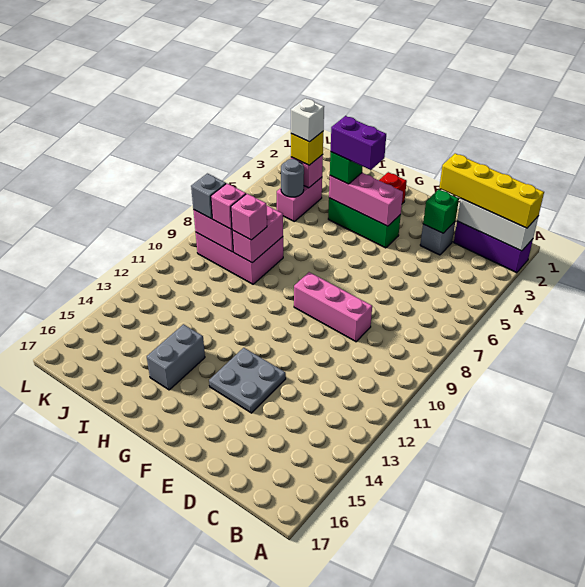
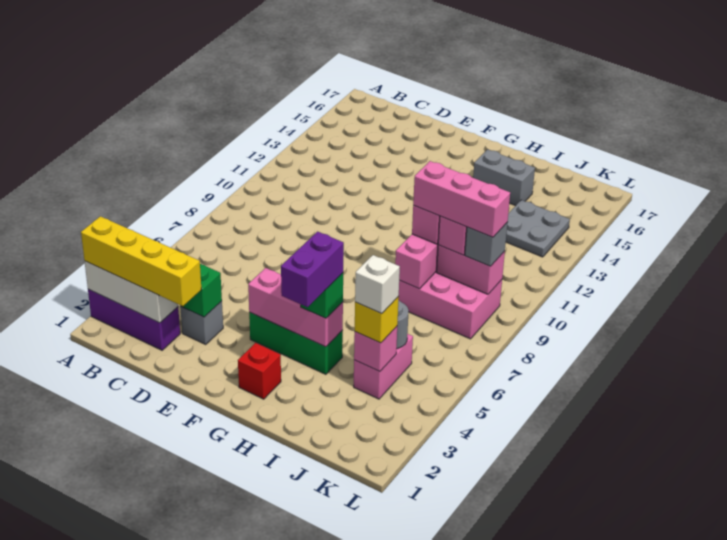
pink 1x3 brick [294,272,372,342] -> pink 1x3 brick moved to [413,161,510,237]
grey 2x2 plate [209,348,286,413] -> grey 2x2 plate moved to [506,200,570,257]
purple 1x2 brick [331,116,386,170] -> purple 1x2 brick turned to [281,232,344,307]
grey 1x2 brick [147,324,205,390] -> grey 1x2 brick turned to [473,149,535,206]

